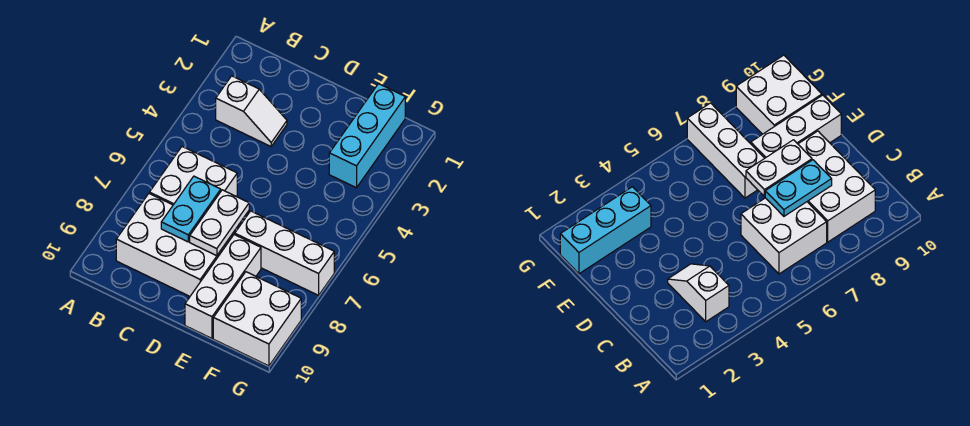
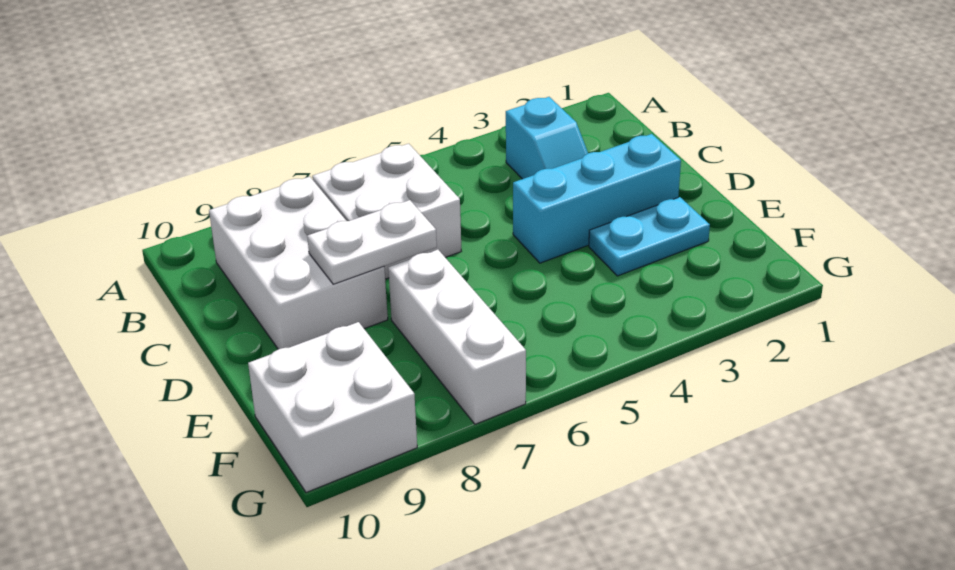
white 1x2 slope [216,76,287,146] -> cyan 1x2 slope [506,97,588,179]
cyan 1x2 plate [161,176,221,242] -> cyan 1x2 plate moved to [589,197,710,276]
white 1x3 brick [185,234,261,338] -> none
cyan 1x3 brick [329,84,405,188] -> cyan 1x3 brick moved to [513,134,681,263]

